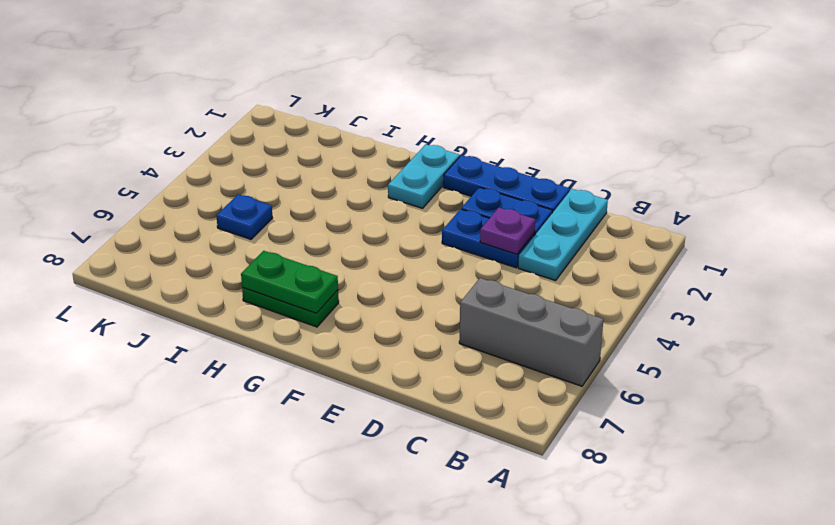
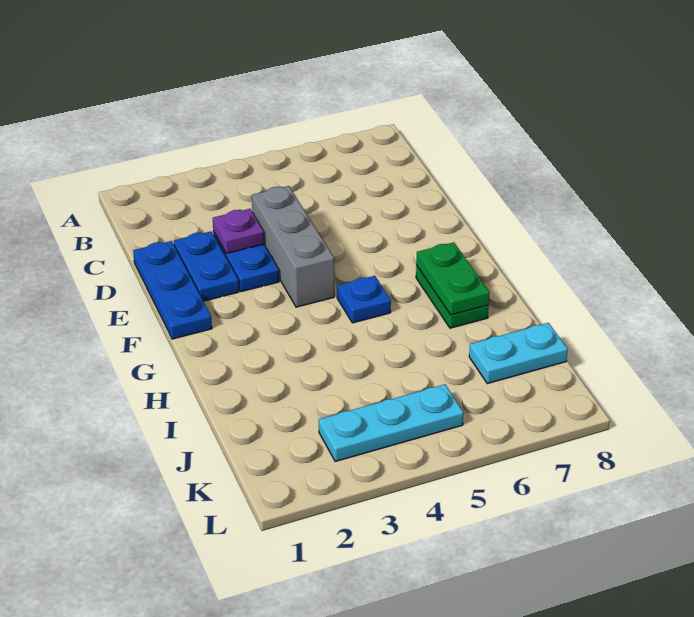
grey 1x3 brick [459,278,603,386] -> grey 1x3 brick moved to [252,186,334,307]
cyan 1x3 plate [518,189,608,281] -> cyan 1x3 plate moved to [319,384,464,461]
cyan 1x2 plate [388,144,460,208] -> cyan 1x2 plate moved to [469,323,568,384]
blue 1x1 plate [216,194,272,239] -> blue 1x1 plate moved to [337,276,391,323]

